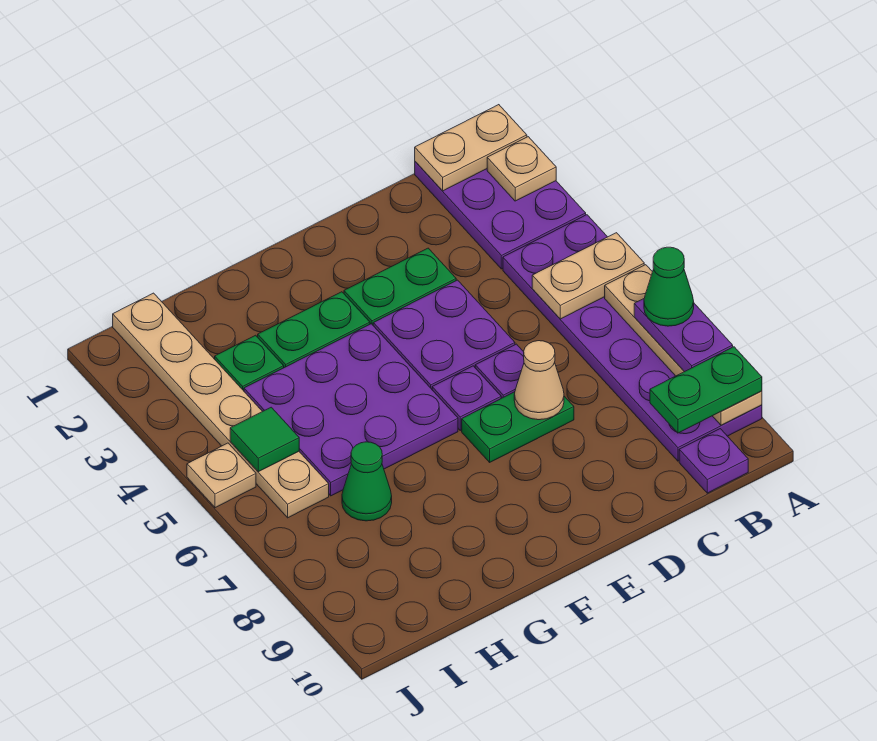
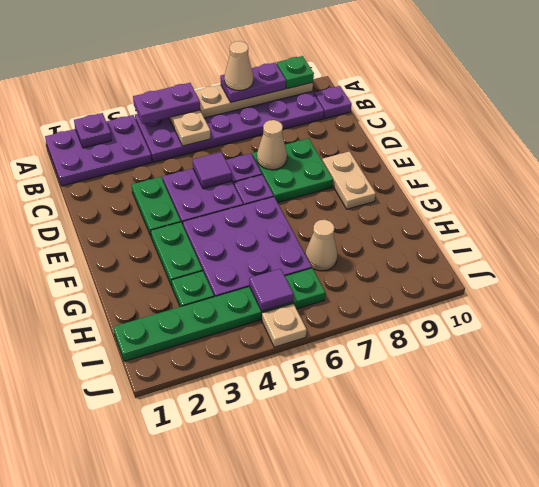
tan 1x2 plate [415,105,527,191] -> tan 1x2 plate moved to [322,151,376,209]
tan 1x1 plate [487,137,556,201] -> purple 1x1 plate [74,113,112,148]
none -> purple 1x2 plate [133,83,200,124]
green 1x1 cone [644,247,694,326] -> tan 1x1 cone [224,41,253,90]
green 1x2 plate [650,347,762,433] -> green 1x1 plate [277,56,314,89]
none -> purple 1x1 tile [193,152,232,189]
green 1x2 plate [462,392,574,462] -> green 2x2 plate [252,138,333,203]
green 1x1 cone [342,442,392,521] -> tan 1x1 cone [305,220,337,271]
tan 1x6 plate [113,293,329,518] -> green 1x6 plate [113,268,325,361]
green 1x1 tile [230,407,299,472] -> purple 1x1 tile [249,269,293,311]

